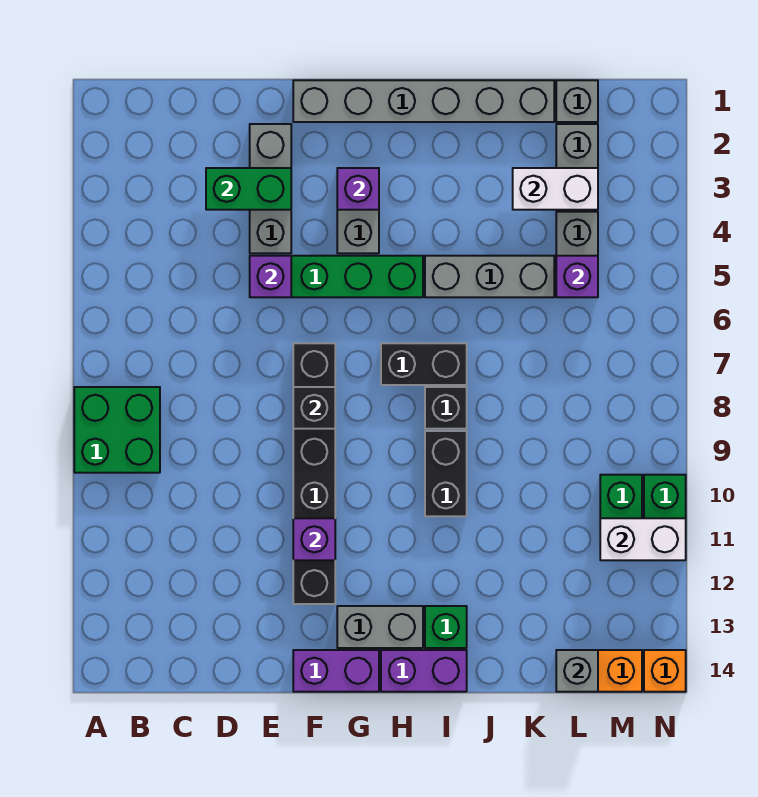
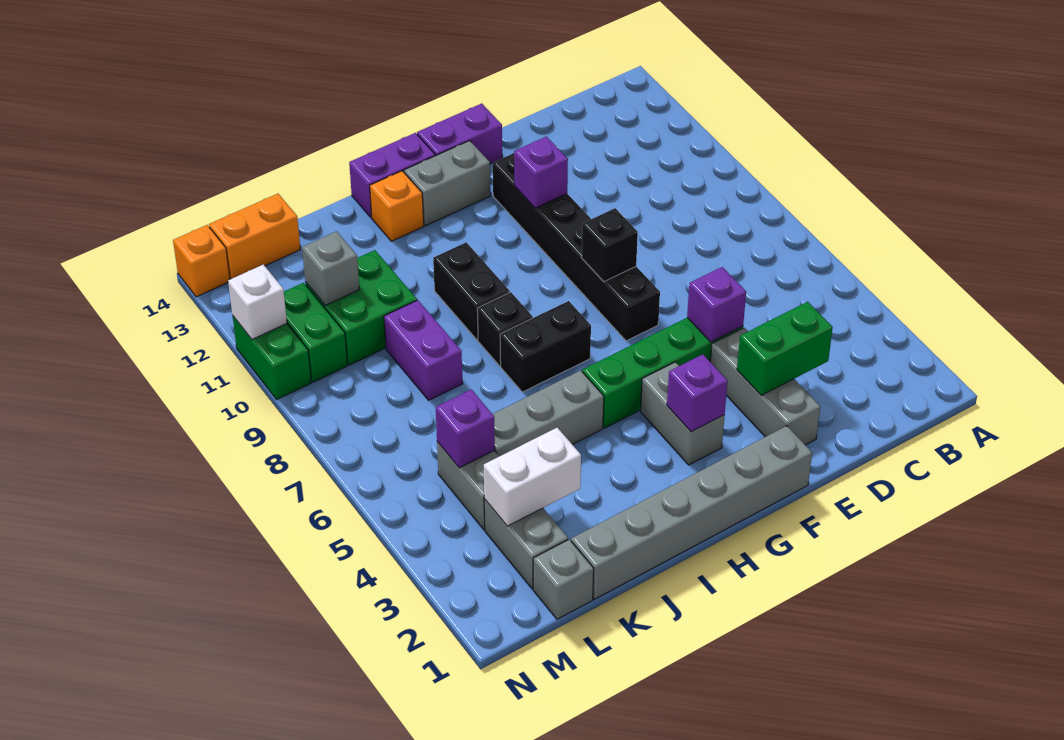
green 2x2 brick [74,387,160,473] -> green 2x2 brick moved to [305,250,417,365]
green 1x1 brick [425,606,467,648] -> orange 1x1 brick [370,171,424,241]
none -> purple 1x2 brick [384,300,463,400]
grey 1x1 brick [556,650,598,692] -> grey 1x1 brick moved to [302,231,360,305]
white 1x2 brick [600,518,686,560] -> white 1x1 brick [228,265,287,339]

